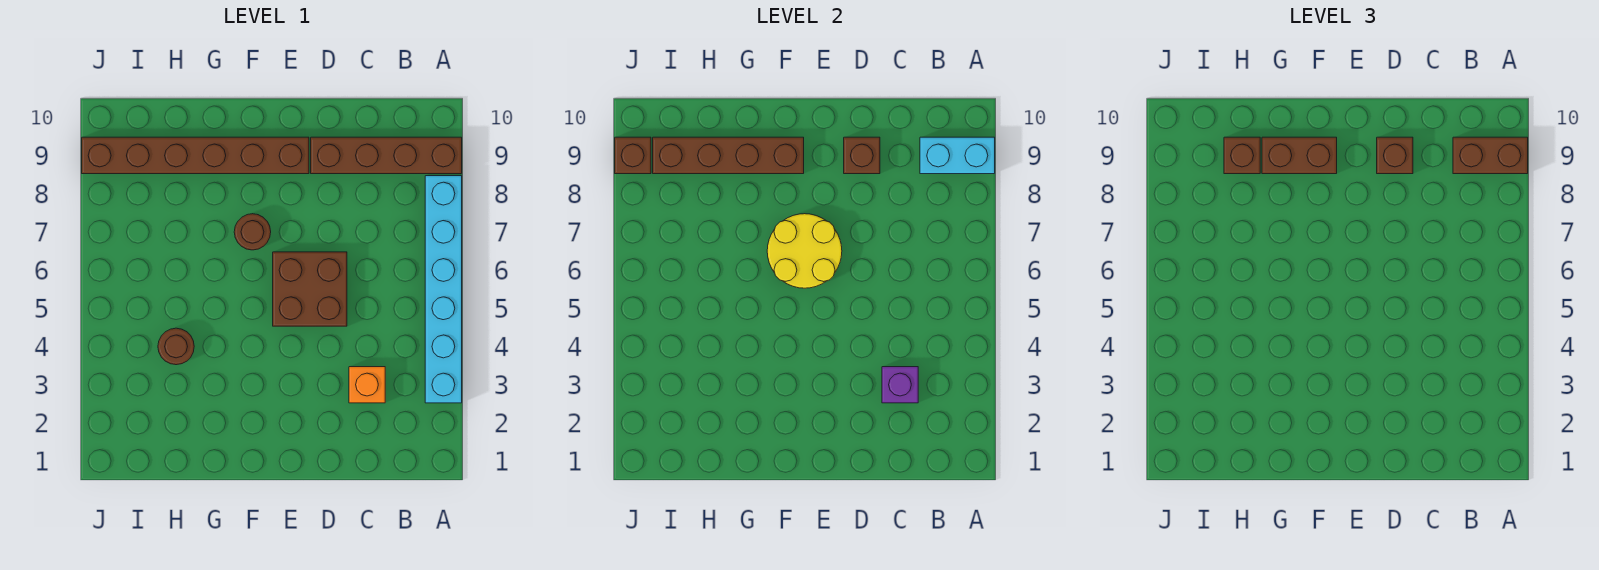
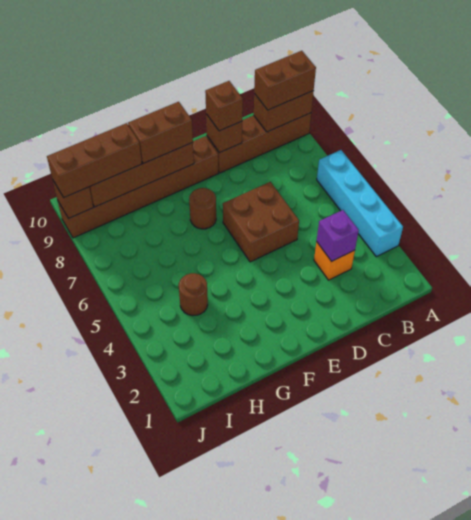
cyan 1x6 brick [425,176,462,403] -> cyan 1x4 brick [317,150,403,257]
cyan 1x2 brick [920,137,995,174] -> brown 1x2 brick [254,91,314,132]
yellow 2x2 round brick [767,214,842,288] -> none
brown 1x1 brick [1224,137,1260,174] -> brown 1x3 brick [47,123,142,198]

